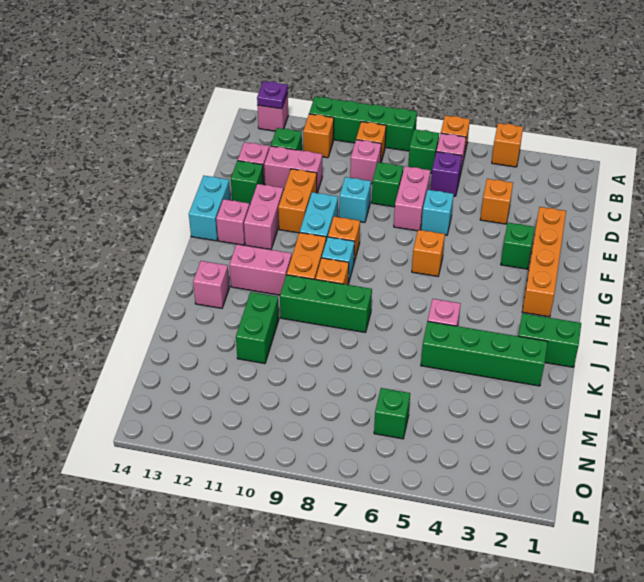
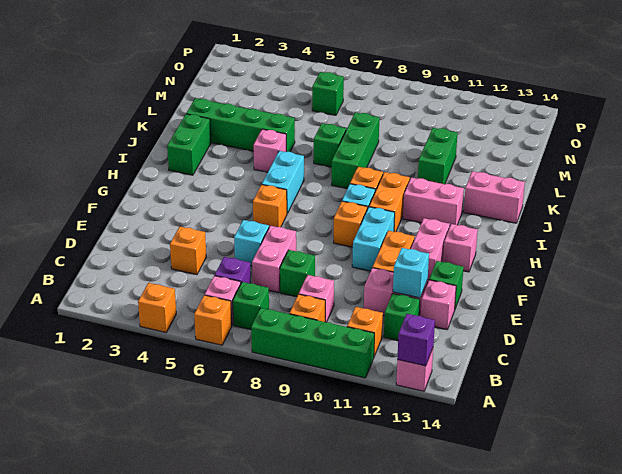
purple 1x1 plate [257,81,288,109] -> purple 1x1 brick [397,314,435,366]
orange 1x4 brick [522,207,566,317] -> none
cyan 1x1 brick [339,177,371,223] -> cyan 1x1 brick moved to [393,248,429,298]
green 1x1 brick [501,223,535,269] -> green 1x1 brick moved to [314,123,346,167]
cyan 1x2 brick [189,176,230,241] -> cyan 1x2 brick moved to [262,151,304,213]
green 1x2 brick [518,313,581,367] -> green 1x2 brick turned to [167,114,211,175]
green 1x3 brick [280,275,372,333] -> green 1x3 brick turned to [331,113,379,189]
pink 1x1 brick [193,261,229,308] -> pink 1x2 brick [464,171,525,223]

